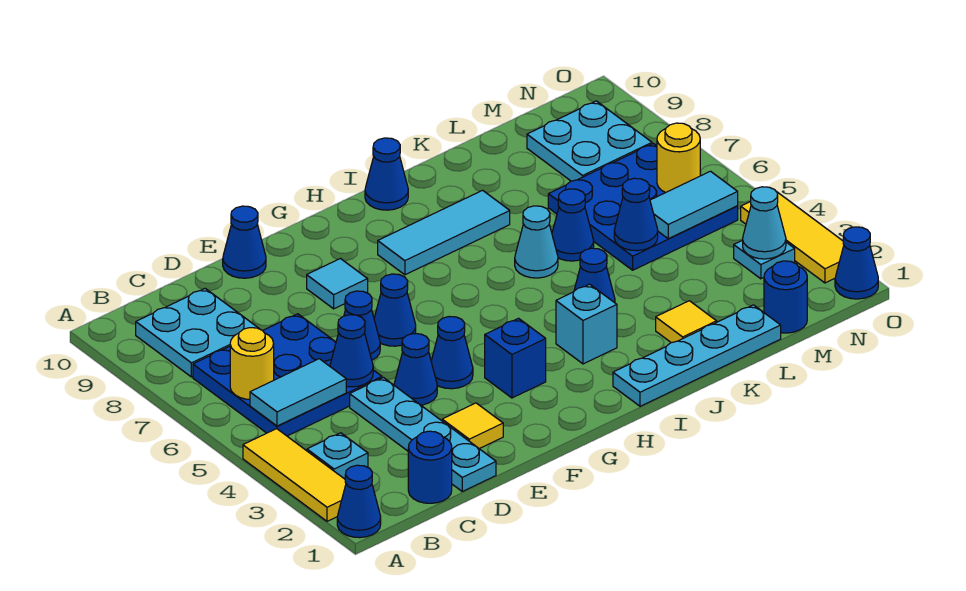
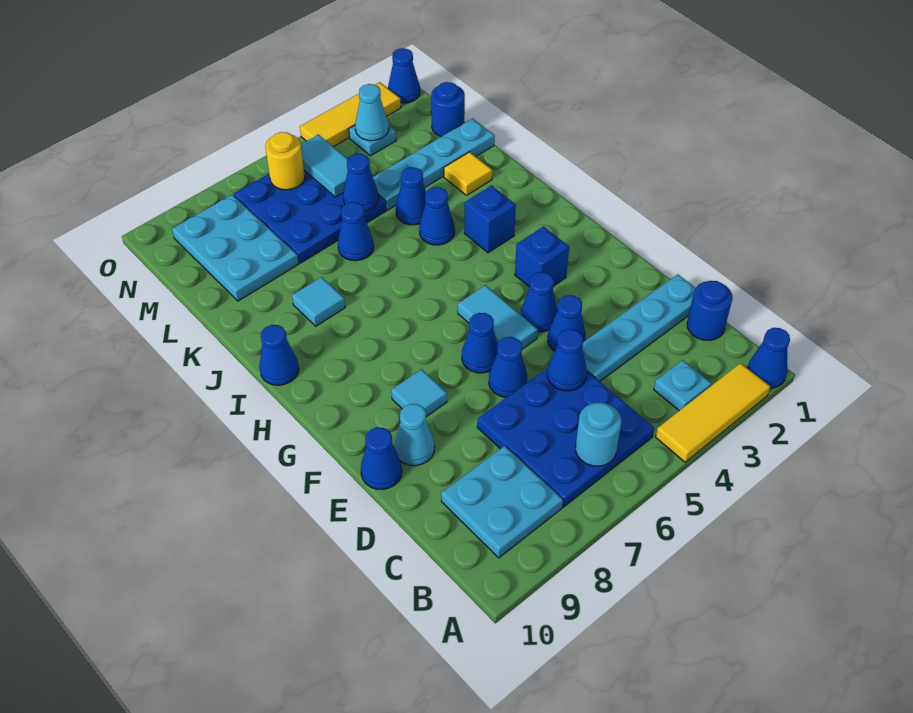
cyan 1x2 tile [250,359,346,426] -> cyan 1x2 tile moved to [458,285,538,349]
yellow 1x1 round brick [230,328,274,400] -> cyan 1x1 round brick [576,403,621,466]
yellow 1x1 tile [442,403,503,449] -> none
cyan 1x3 tile [378,190,510,275] -> cyan 1x1 tile [292,277,345,326]
cyan 1x4 plate [613,305,781,406] -> cyan 1x4 plate turned to [373,118,495,210]
cyan 1x1 brick [556,284,617,364] -> blue 1x1 brick [464,186,516,253]
cyan 1x1 cone [515,206,558,278] -> cyan 1x1 cone moved to [394,404,435,466]
none -> blue 1x1 cone [396,167,426,225]
cyan 2x2 plate [527,101,652,181] -> cyan 2x3 plate [172,195,298,301]

